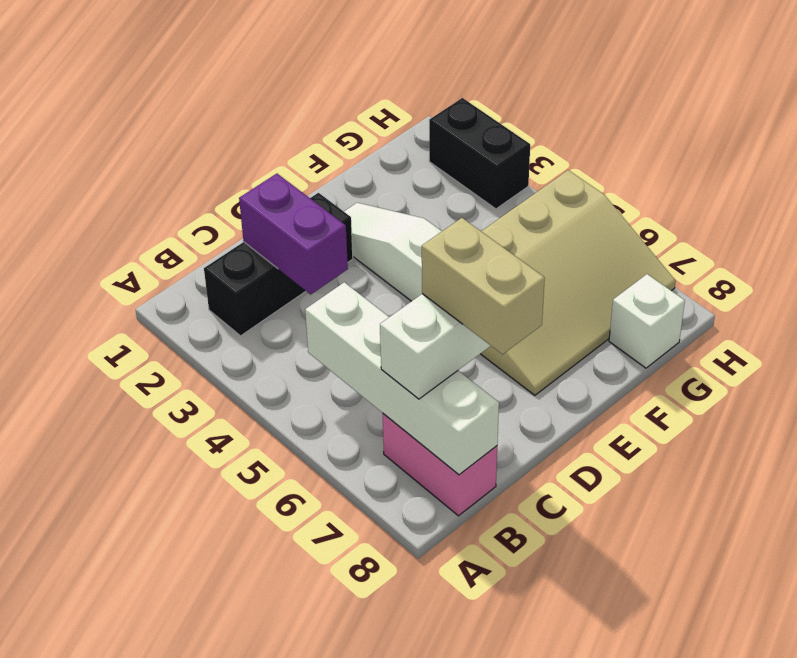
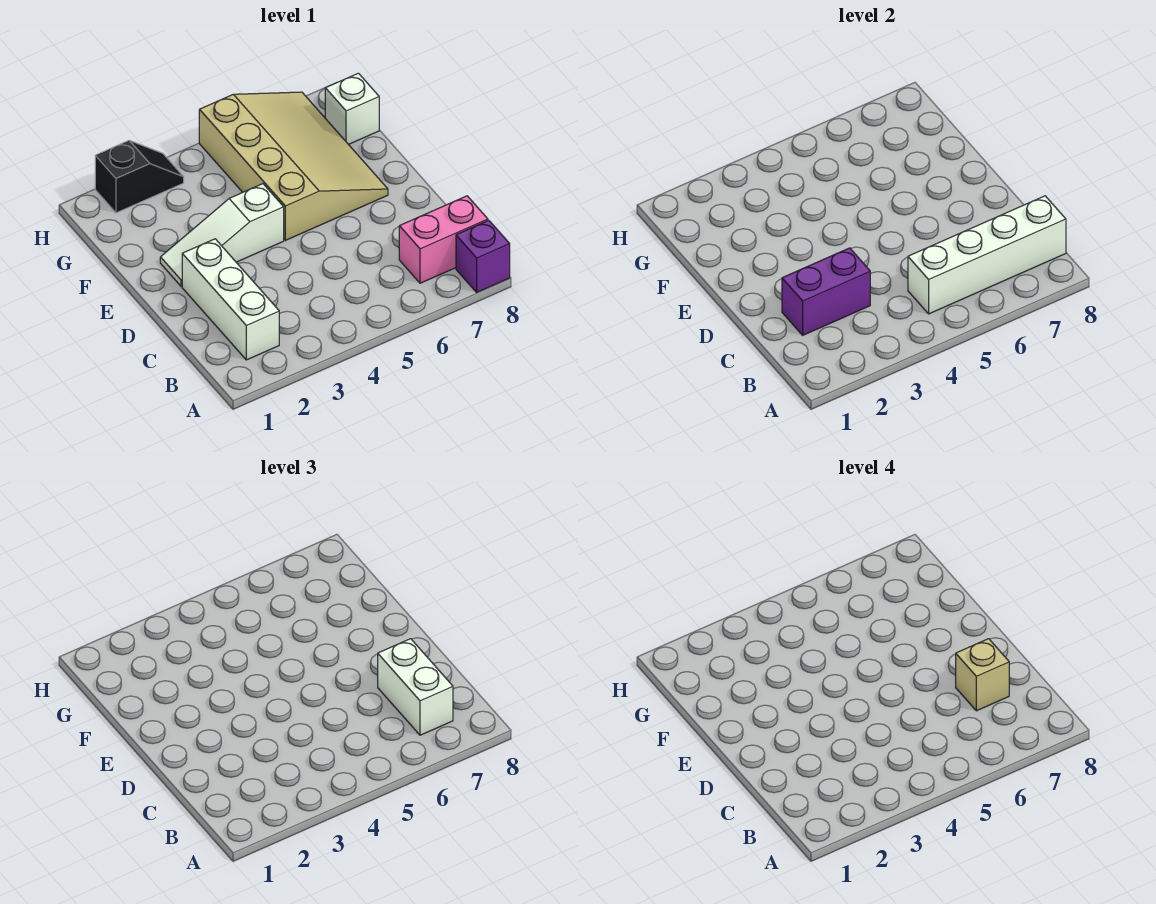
none -> purple 1x1 brick [456,220,510,292]
black 1x3 brick [204,193,353,336] -> white 1x3 brick [182,239,279,360]
tan 1x2 brick [422,218,545,354] -> tan 1x1 brick [956,639,1009,711]
black 1x2 brick [429,98,530,209] -> black 1x2 slope [95,141,184,213]

